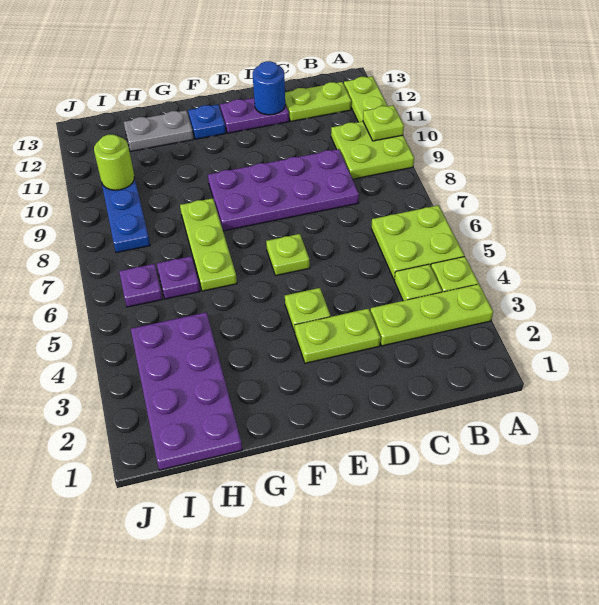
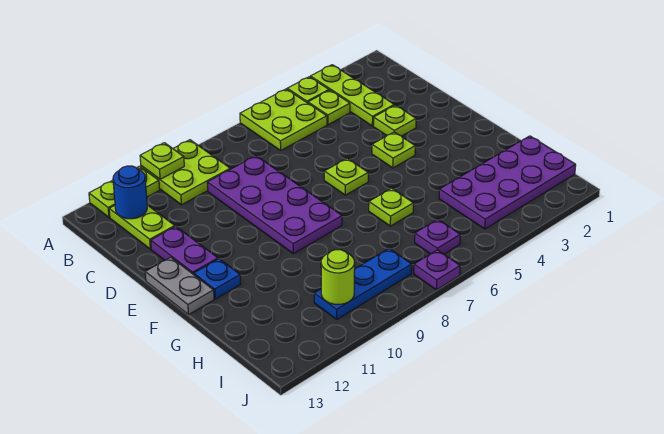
lime 1x2 plate [295,309,380,363] -> lime 1x1 plate [373,105,416,136]
blue 1x1 round brick [253,61,285,115] -> blue 1x1 round brick moved to [113,166,147,219]
lime 1x3 plate [180,198,237,291] -> lime 1x1 plate [369,188,414,226]
grey 1x2 plate [124,110,194,152] -> grey 1x2 plate moved to [145,257,214,315]
purple 1x1 plate [157,256,200,299] -> purple 1x1 plate moved to [414,250,460,290]

